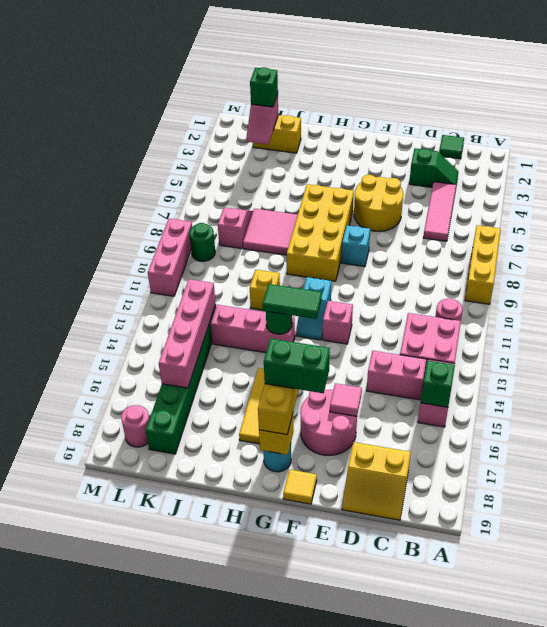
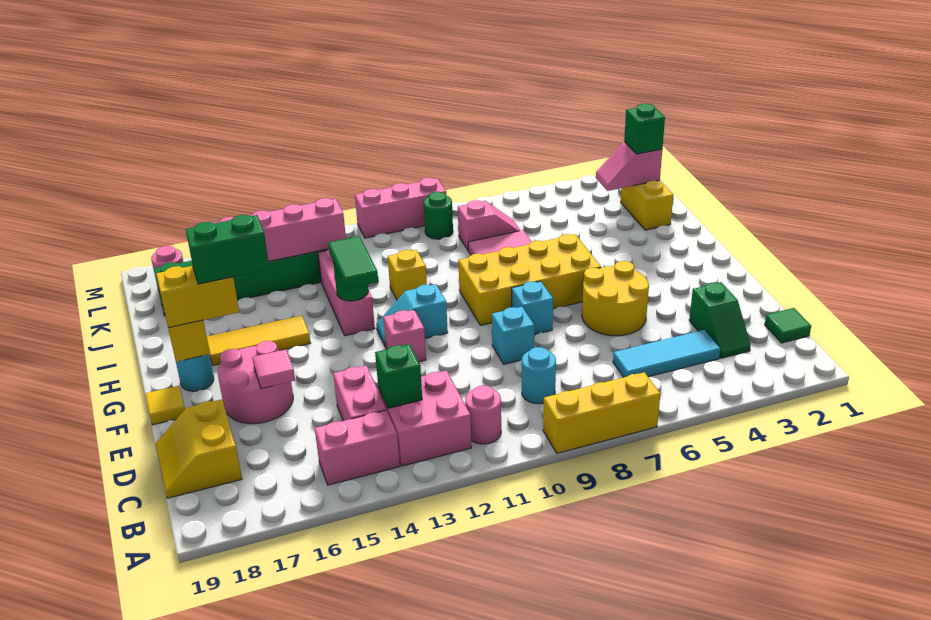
green 1x1 brick [421,360,455,407] -> green 1x1 brick moved to [375,344,422,408]
pink 1x3 tile [424,182,456,241] -> cyan 1x3 tile [613,330,721,377]
none -> cyan 1x1 round brick [522,347,556,404]
none -> cyan 1x1 brick [492,307,534,364]
green 1x2 brick [264,338,330,393] -> green 1x2 brick turned to [186,215,269,284]

